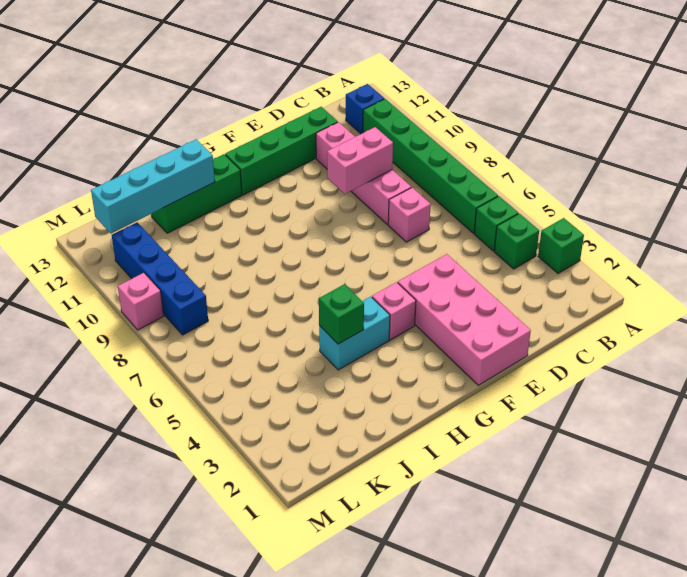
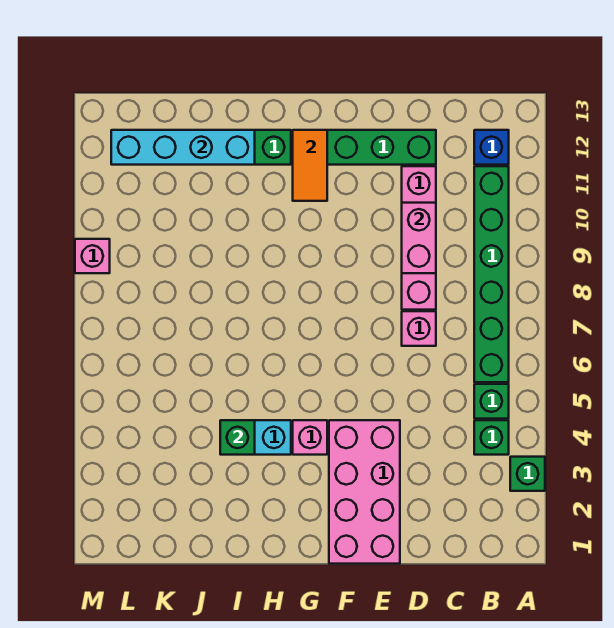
pink 1x2 brick [327,127,393,194] -> pink 1x2 brick turned to [402,203,436,273]
none -> orange 1x2 tile [293,130,327,201]
blue 1x4 brick [112,222,208,335] -> none

